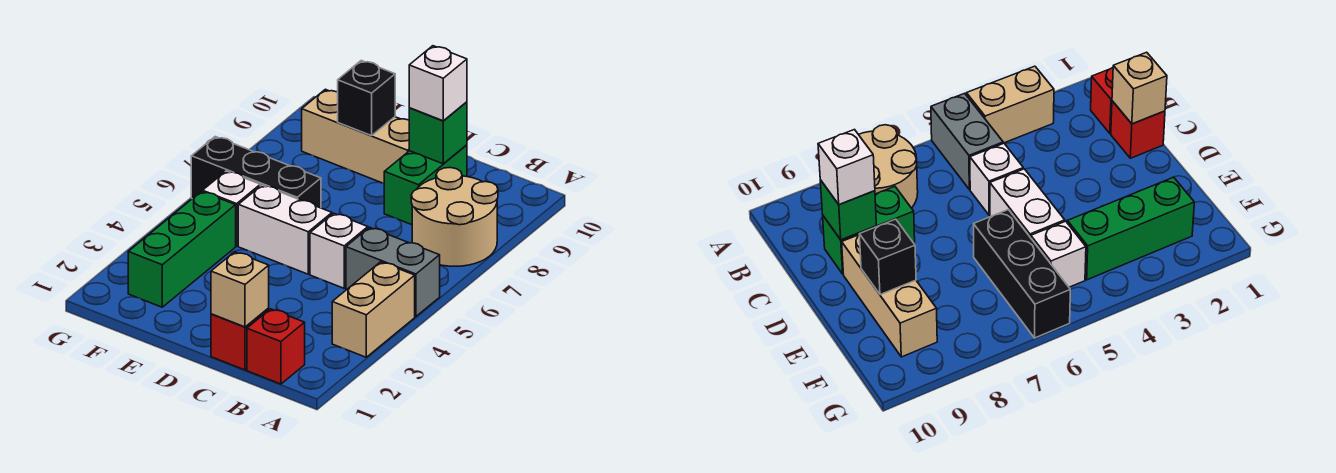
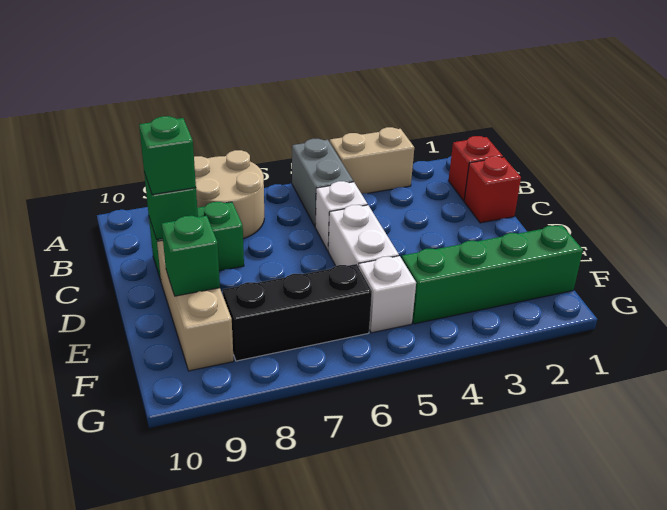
tan 1x1 brick [211,252,269,327] -> none
white 1x1 brick [409,46,467,121] -> green 1x1 brick [139,116,196,195]
black 1x3 brick [191,137,321,208] -> black 1x3 brick turned to [223,264,372,361]
black 1x1 brick [338,61,395,136] -> green 1x1 brick [161,216,220,296]
green 1x3 brick [128,191,236,307] -> green 1x4 brick [401,225,583,324]

